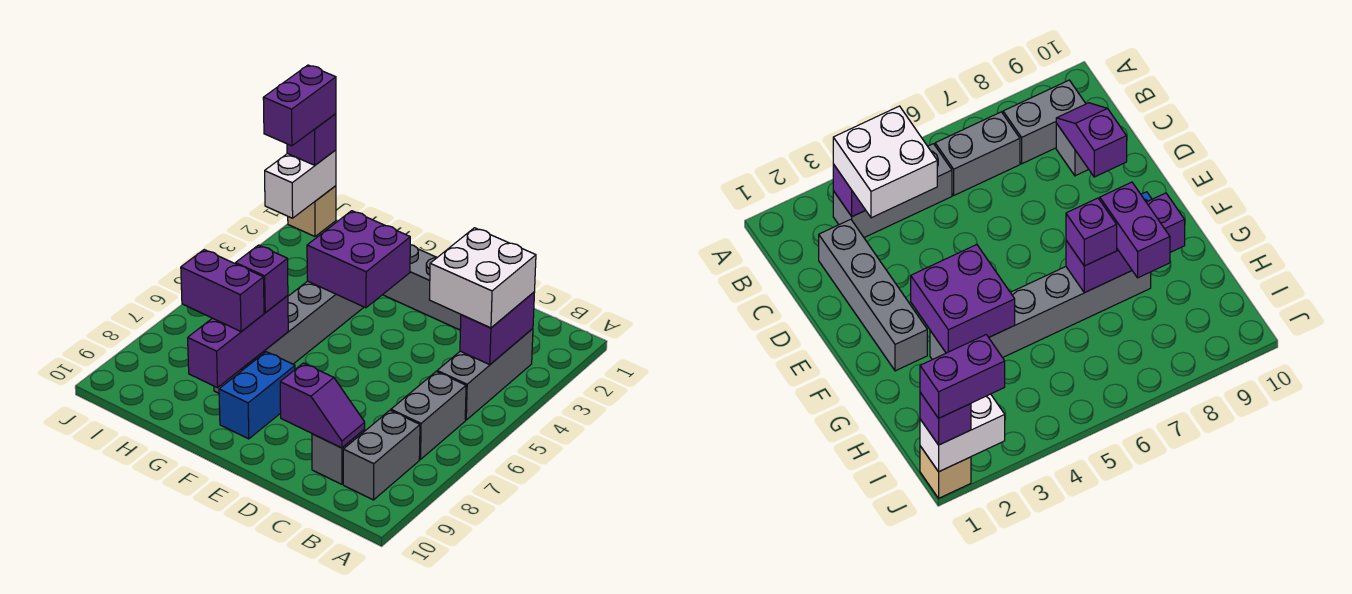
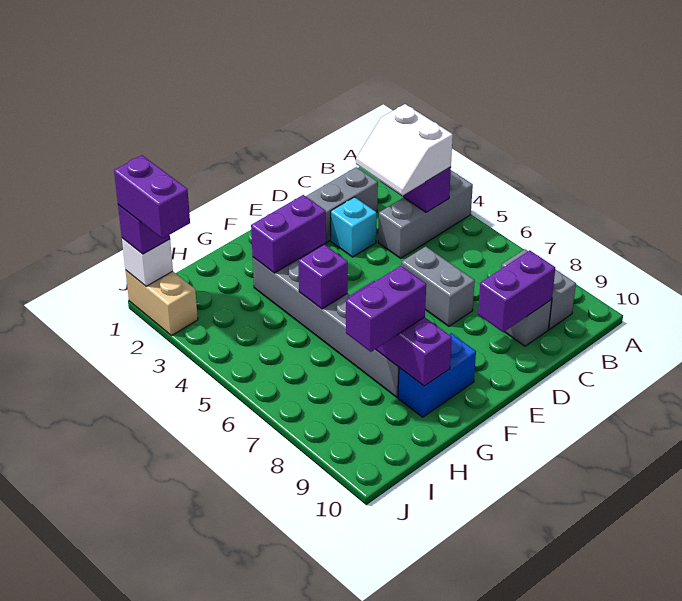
grey 1x3 brick [437,329,533,420] -> grey 1x3 brick turned to [378,170,473,258]
white 2x2 brick [429,228,536,328] -> white 2x2 slope [356,104,453,195]
grey 1x2 brick [391,372,466,460] -> grey 1x2 brick moved to [402,246,475,326]
purple 1x2 slope [280,363,365,448] -> purple 1x2 brick [478,250,555,332]
none -> cyan 1x1 brick [331,197,377,257]
purple 2x2 brick [307,211,410,308] -> purple 1x2 brick [251,195,326,273]
blue 1x2 brick [219,352,295,439] -> blue 1x2 brick turned to [398,333,476,417]
purple 1x1 brick [236,245,288,313] -> purple 1x1 brick moved to [298,245,348,309]
tan 1x1 brick [288,186,336,236] -> tan 1x2 brick [126,271,198,336]
white 1x2 brick [265,150,336,218] -> white 1x1 brick [122,238,173,286]

